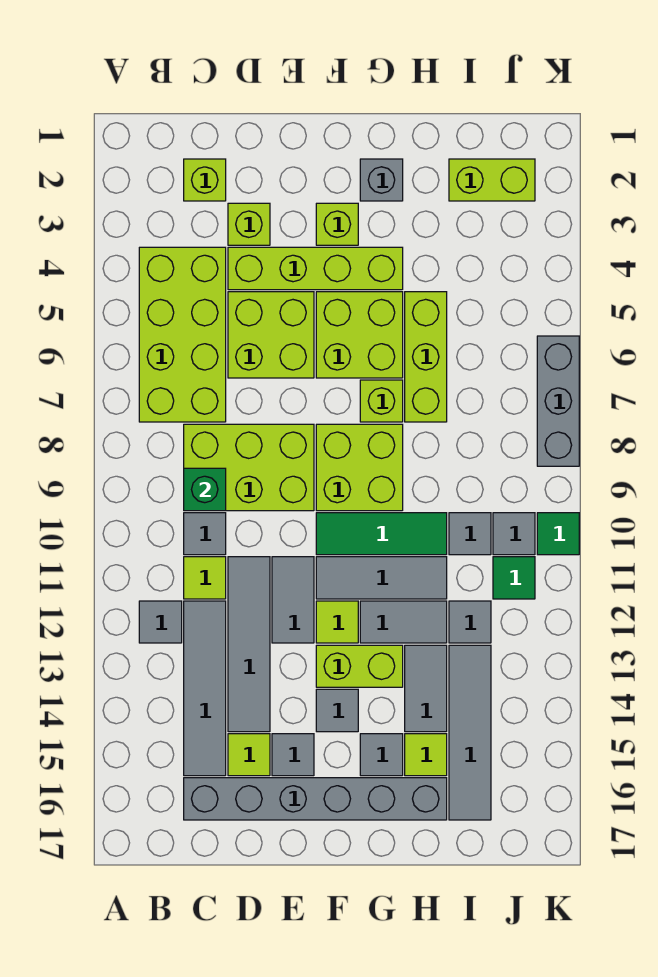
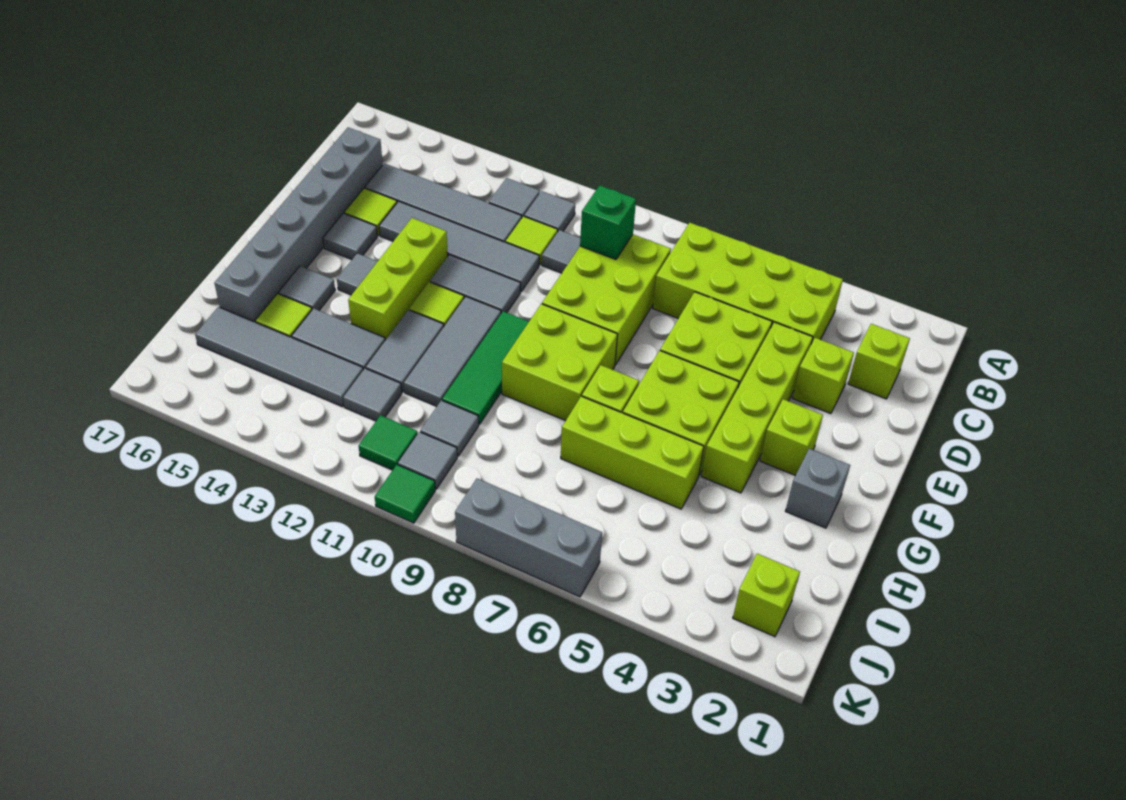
none -> grey 1x1 tile [524,191,575,231]
lime 1x2 brick [316,645,403,687] -> lime 1x3 brick [348,218,448,340]
lime 1x2 brick [449,159,535,201] -> lime 1x1 brick [733,554,800,637]

